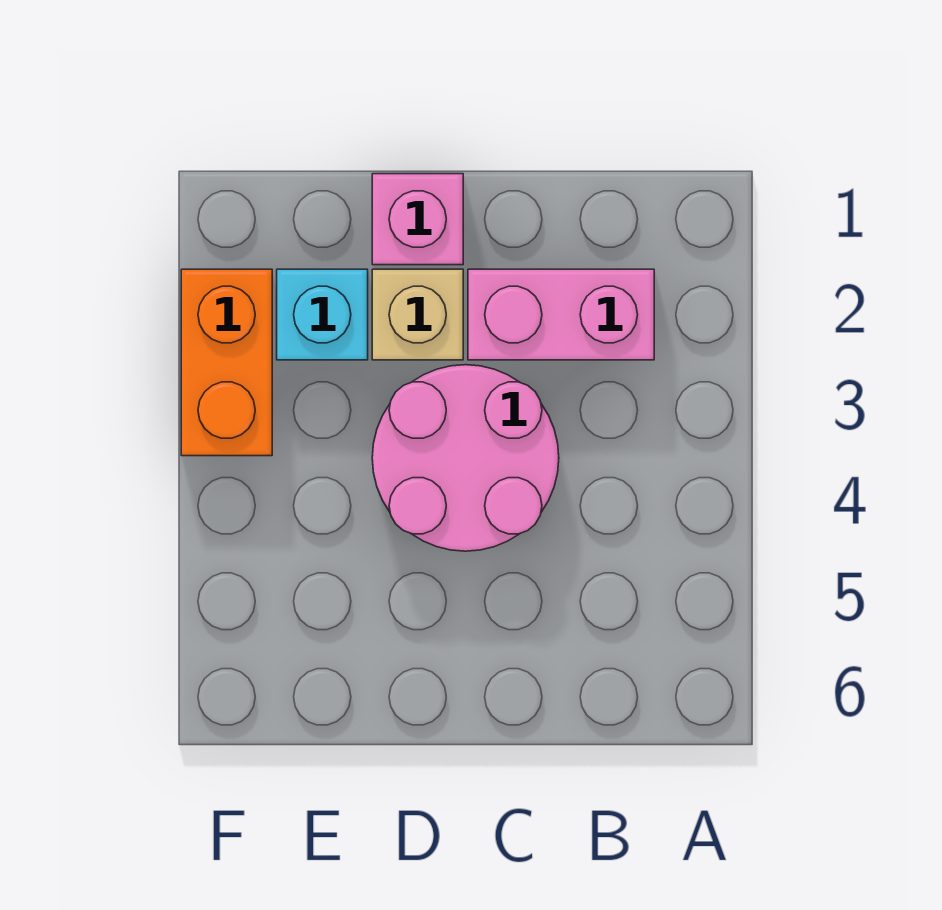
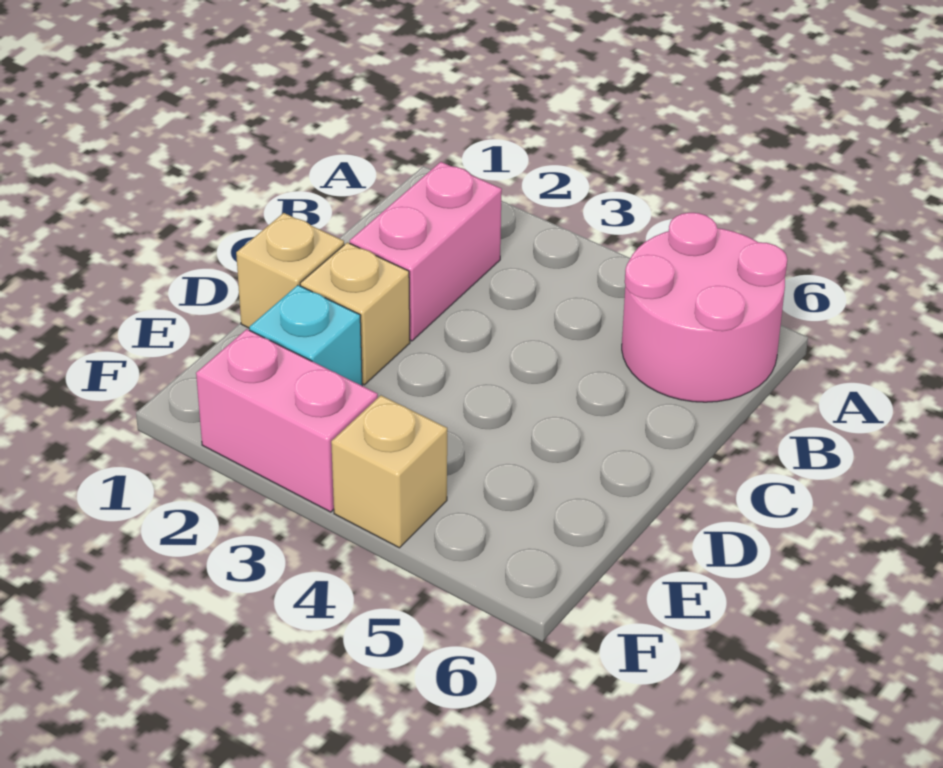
pink 2x2 round brick [372,365,559,551] -> pink 2x2 round brick moved to [622,213,787,402]
pink 1x1 brick [372,174,463,265] -> tan 1x1 brick [236,213,344,328]
orange 1x2 brick [181,269,272,456] -> pink 1x2 brick [196,329,378,512]
none -> tan 1x1 brick [331,395,447,548]

